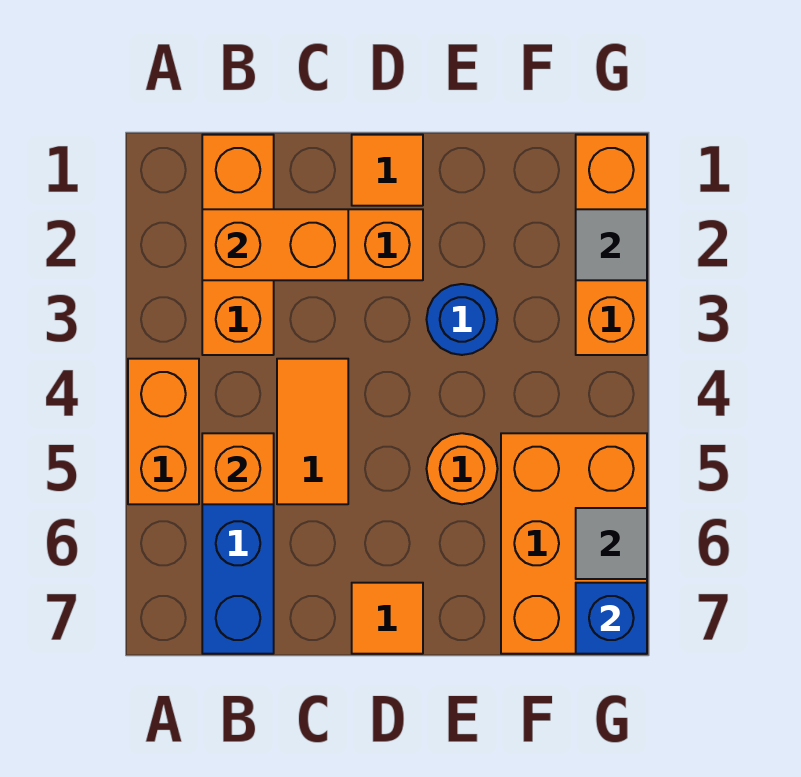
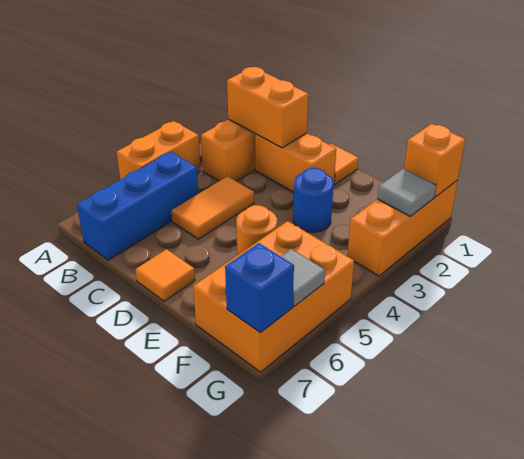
orange 1x1 brick [202,433,274,504] -> orange 1x1 brick moved to [404,124,465,197]

